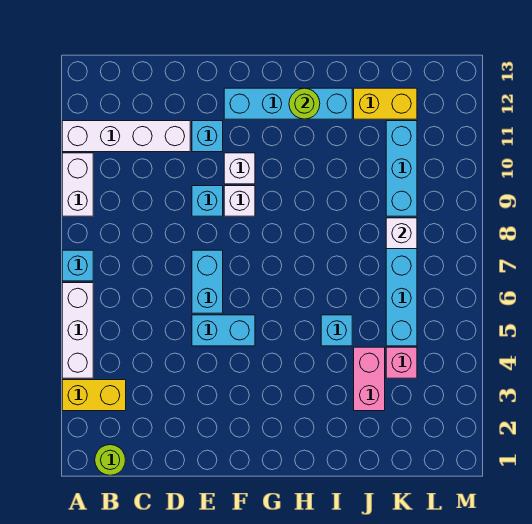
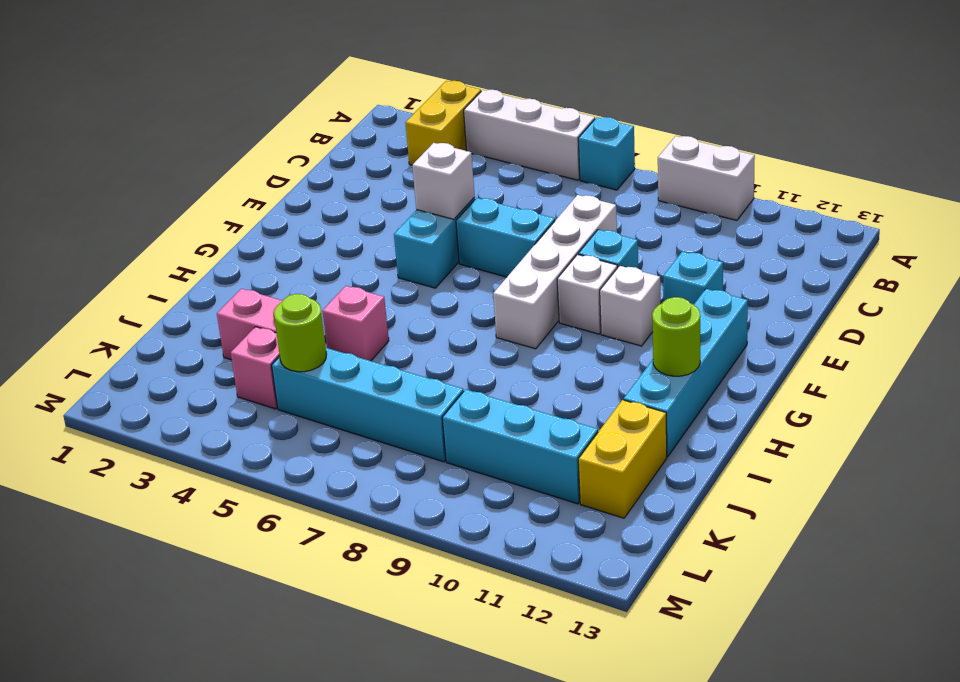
white 1x4 brick [62,121,190,152] -> white 1x4 brick moved to [493,195,617,349]
lime 1x1 round brick [95,445,125,475] -> lime 1x1 round brick moved to [274,294,327,372]
cyan 1x1 brick [321,315,352,346] -> pink 1x1 brick [322,286,389,361]
white 1x1 brick [386,218,417,249] -> white 1x1 brick moved to [412,143,475,219]

